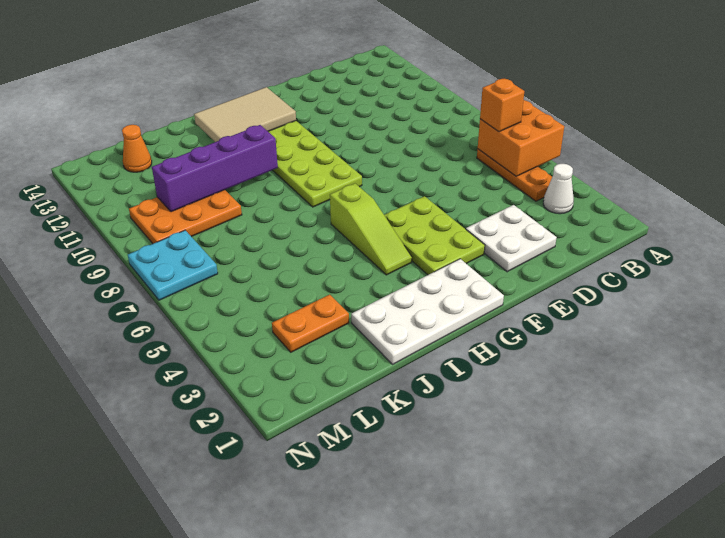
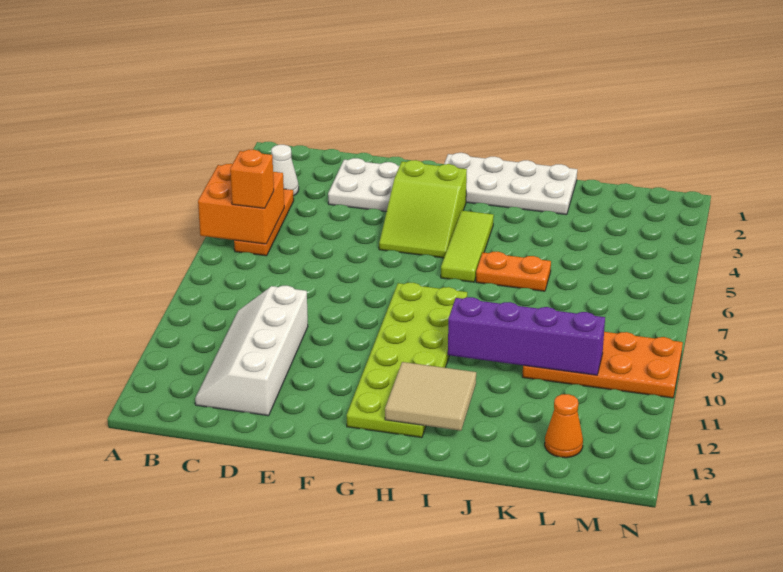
none -> white 2x4 slope [195,286,308,416]
lime 2x3 plate [384,196,485,275] -> lime 2x3 slope [379,160,467,258]
tan 2x3 tile [194,87,296,142] -> tan 2x2 tile [385,362,476,431]
lime 1x3 slope [330,183,412,275] -> lime 1x3 tile [441,211,494,282]
orange 1x2 plate [272,295,349,352] -> orange 1x2 plate moved to [476,252,551,291]
orange 2x3 plate [129,190,242,244] -> orange 2x4 plate [522,332,683,398]
cyan 2x2 plate [128,230,218,300] -> none

